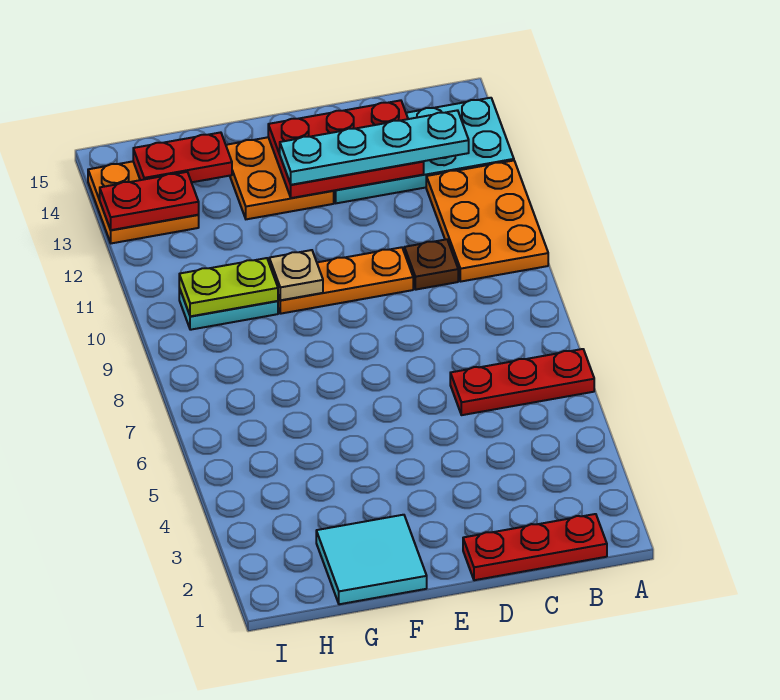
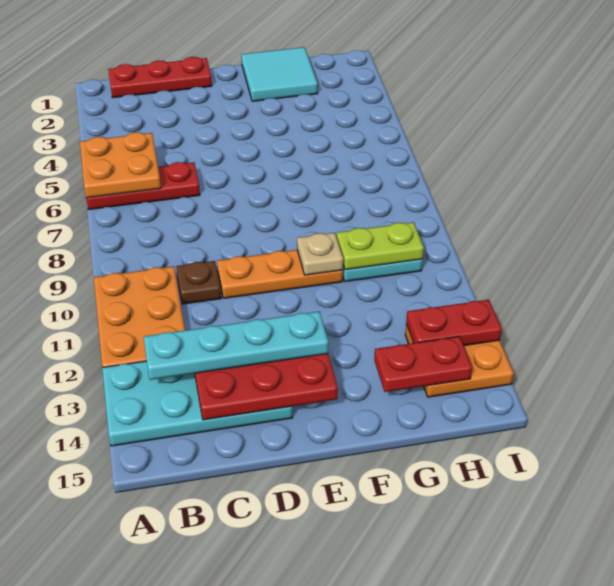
orange 2x2 plate [226,137,334,219] -> orange 2x2 plate moved to [80,132,161,198]

